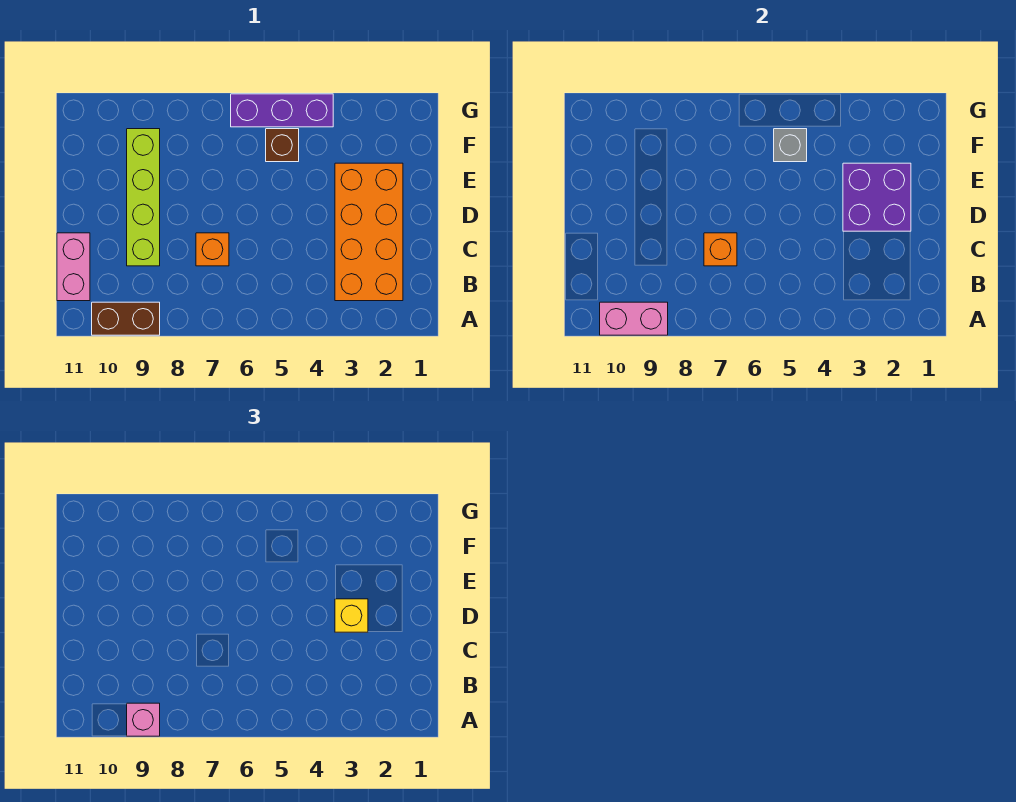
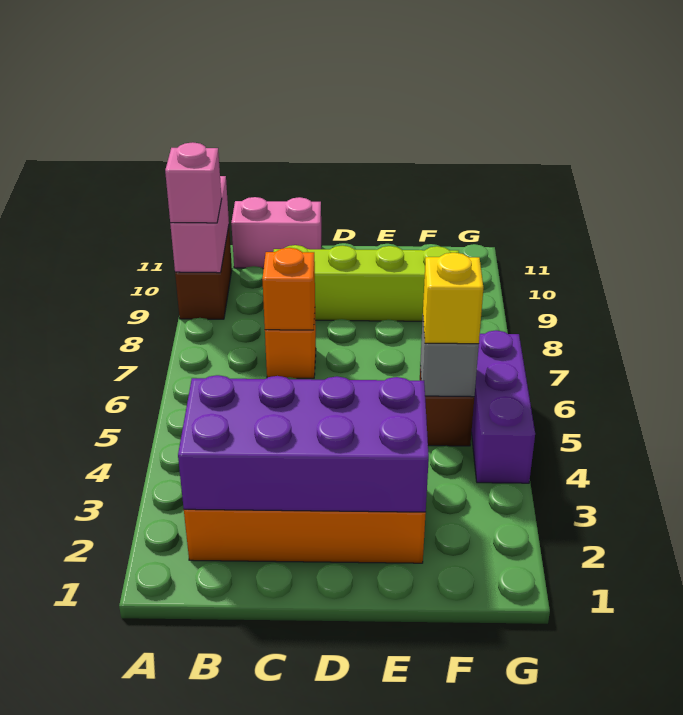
purple 2x2 brick [843,163,911,231] -> purple 2x4 brick [178,375,429,512]
yellow 1x1 brick [335,599,368,632] -> yellow 1x1 brick moved to [423,253,484,344]

